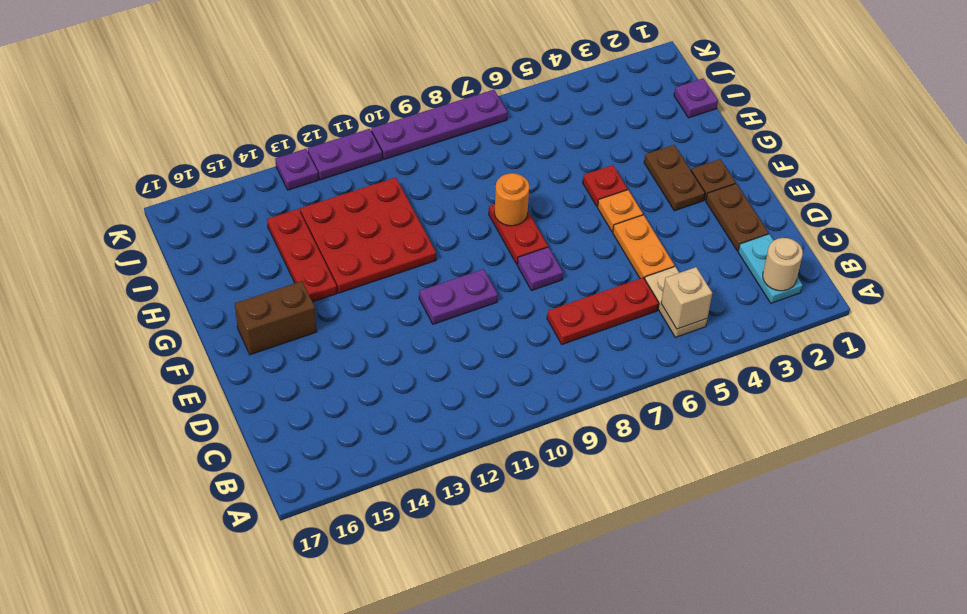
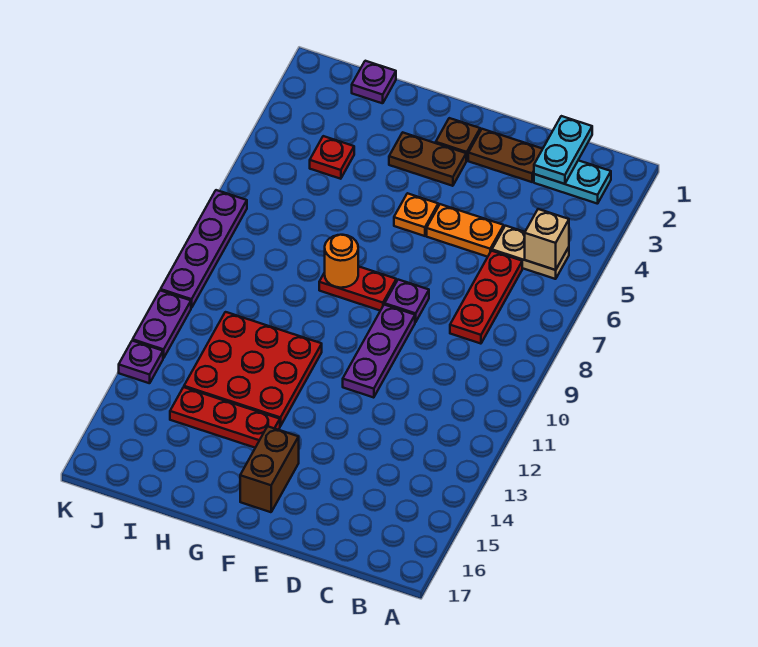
tan 1x1 round brick [763,238,803,291] -> none
none -> cyan 1x2 plate [534,116,592,184]
purple 1x2 plate [419,269,498,324] -> purple 1x3 plate [343,305,415,398]
red 1x1 plate [583,165,627,207] -> red 1x1 plate moved to [310,136,354,179]

